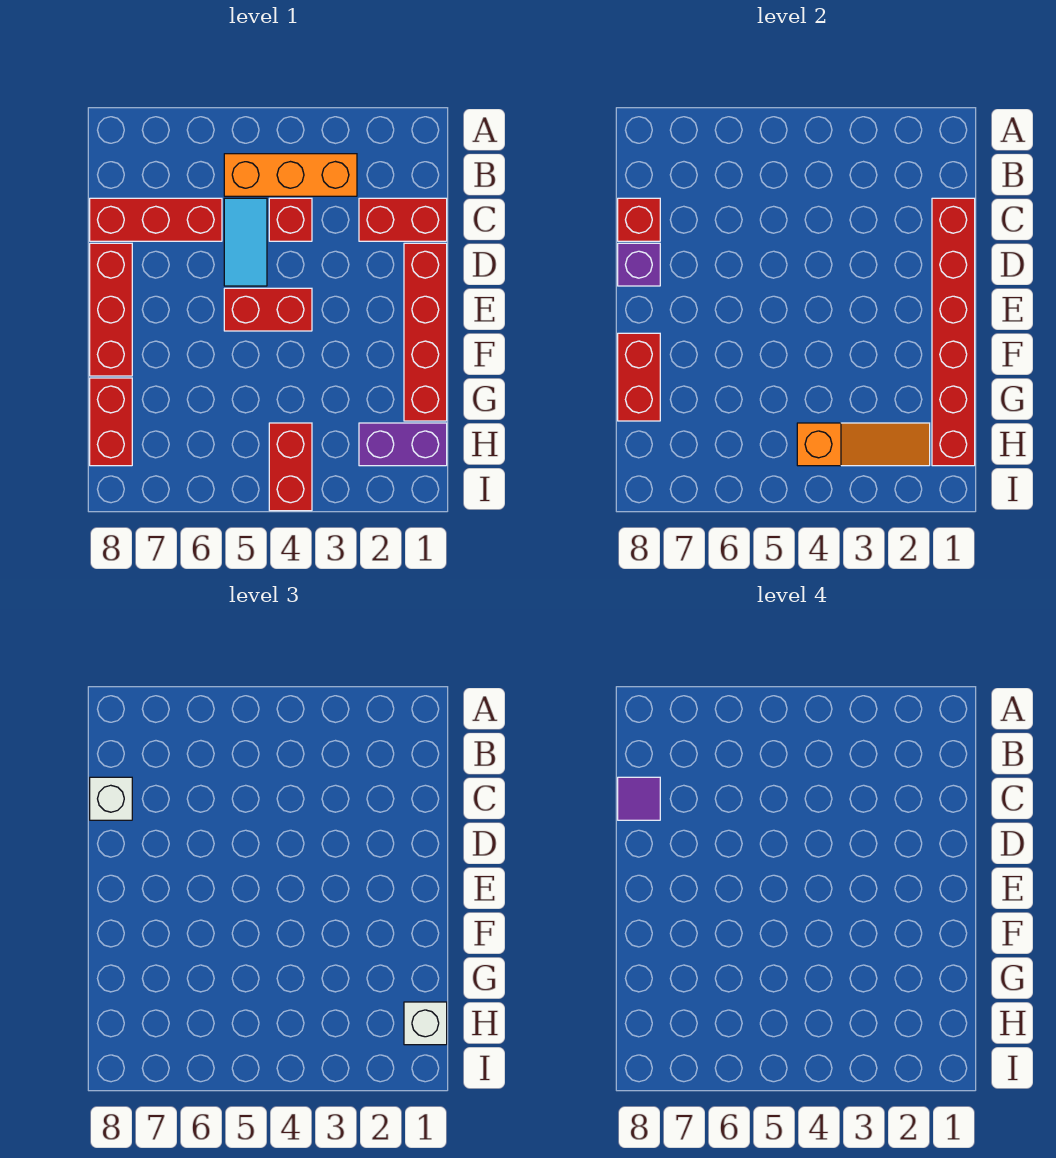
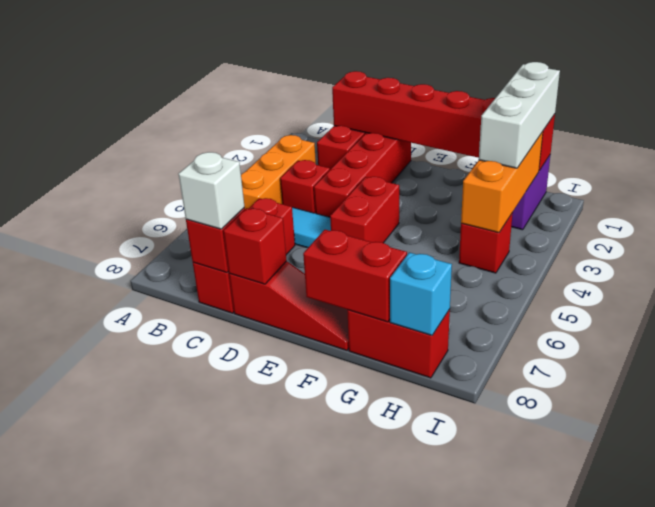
purple 1x1 tile [618,777,660,820] -> none
red 1x4 brick [404,243,447,421] -> red 1x4 brick turned to [314,133,411,217]
red 1x3 brick [90,243,132,376] -> red 1x3 slope [229,261,349,350]
purple 1x1 brick [618,243,660,286] -> red 1x1 brick [223,208,287,284]
white 1x1 brick [404,1002,447,1045] -> white 1x3 brick [479,62,560,168]
orange 1x3 slope [797,423,930,466] -> orange 1x3 brick [461,132,543,233]
red 1x2 brick [269,423,312,511] -> red 1x1 brick [459,213,513,273]
none -> cyan 1x1 brick [390,252,452,335]

